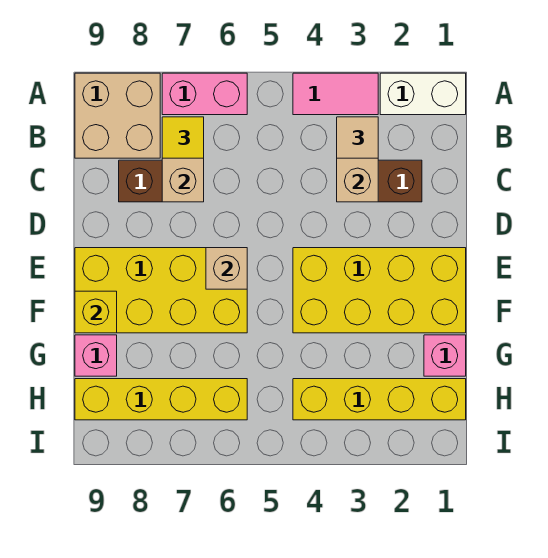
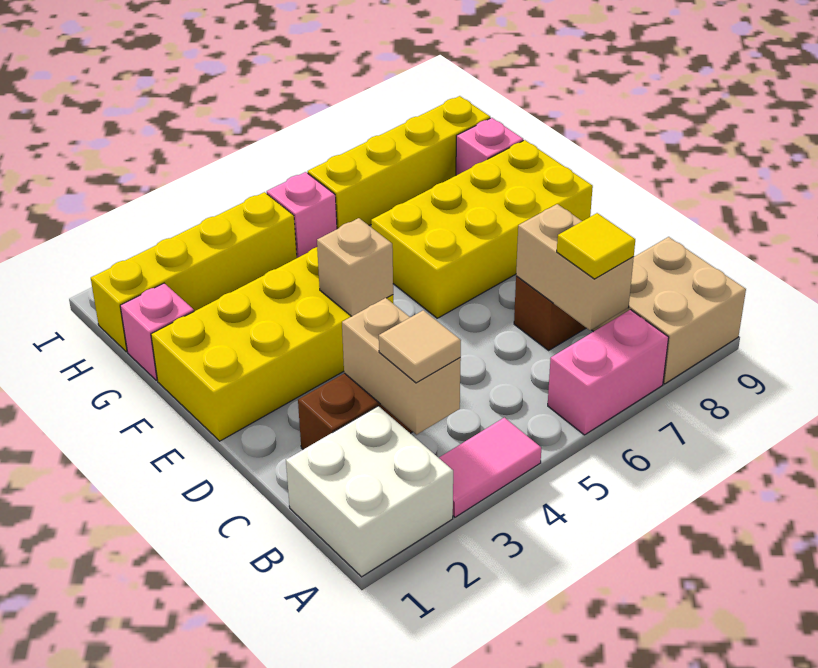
white 1x2 brick [380,73,466,115] -> white 2x2 brick [286,406,453,577]
tan 1x1 brick [206,248,247,289] -> tan 1x1 brick moved to [317,218,393,316]
yellow 1x1 brick [75,291,117,333] -> none
none -> pink 1x1 brick [267,172,337,258]

